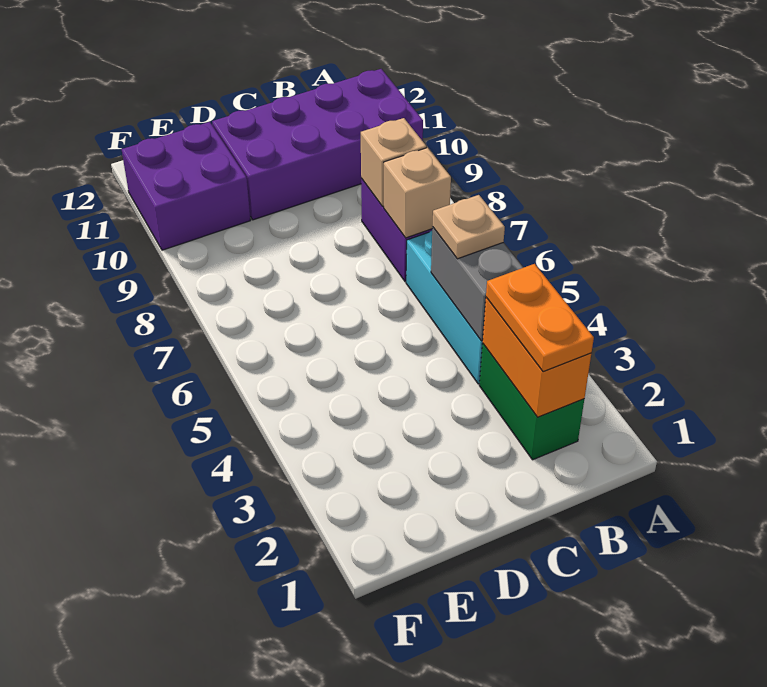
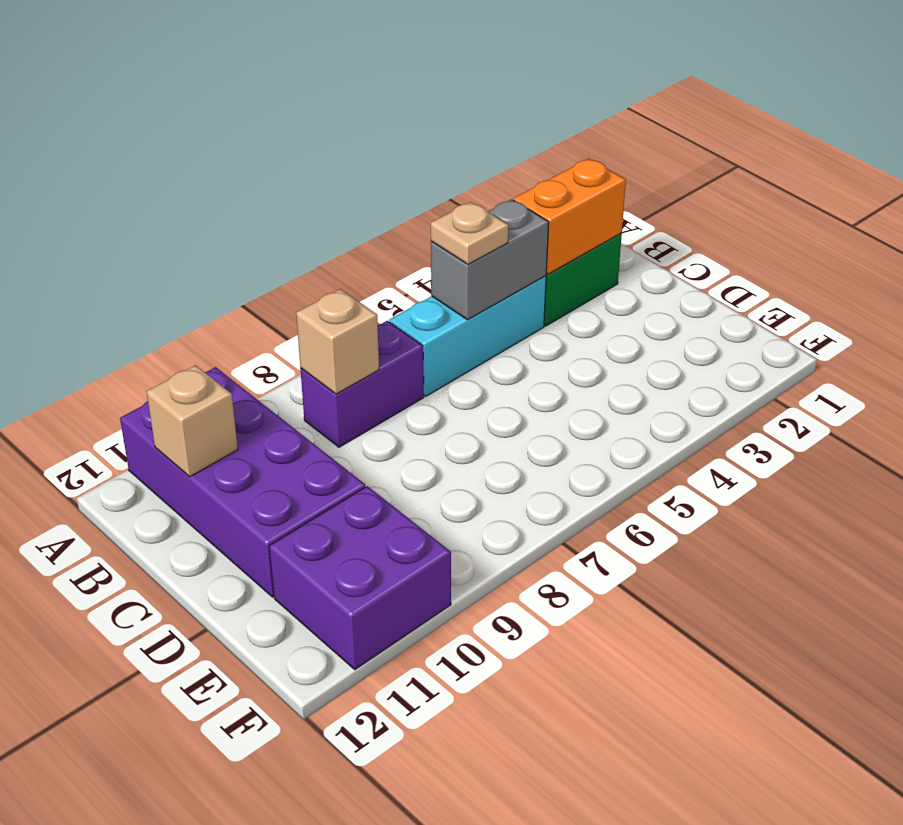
orange 1x2 plate [486,264,594,372] -> none
tan 1x1 brick [384,148,451,238] -> tan 1x1 brick moved to [147,365,238,477]

